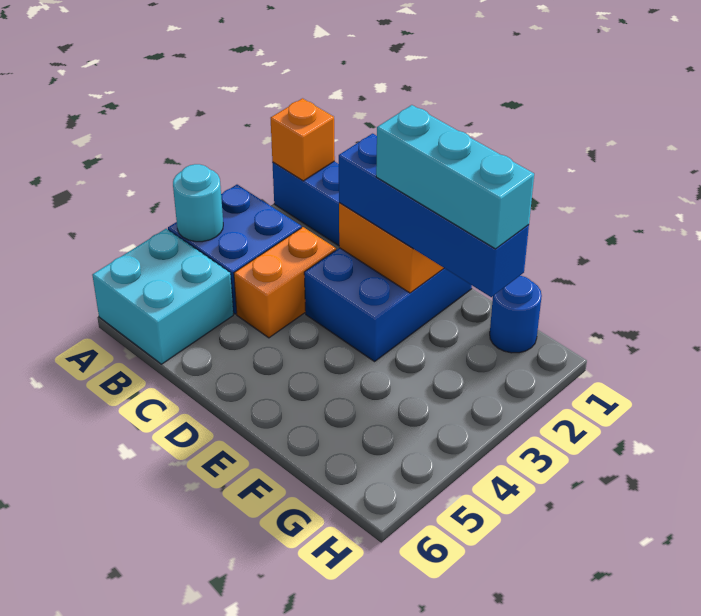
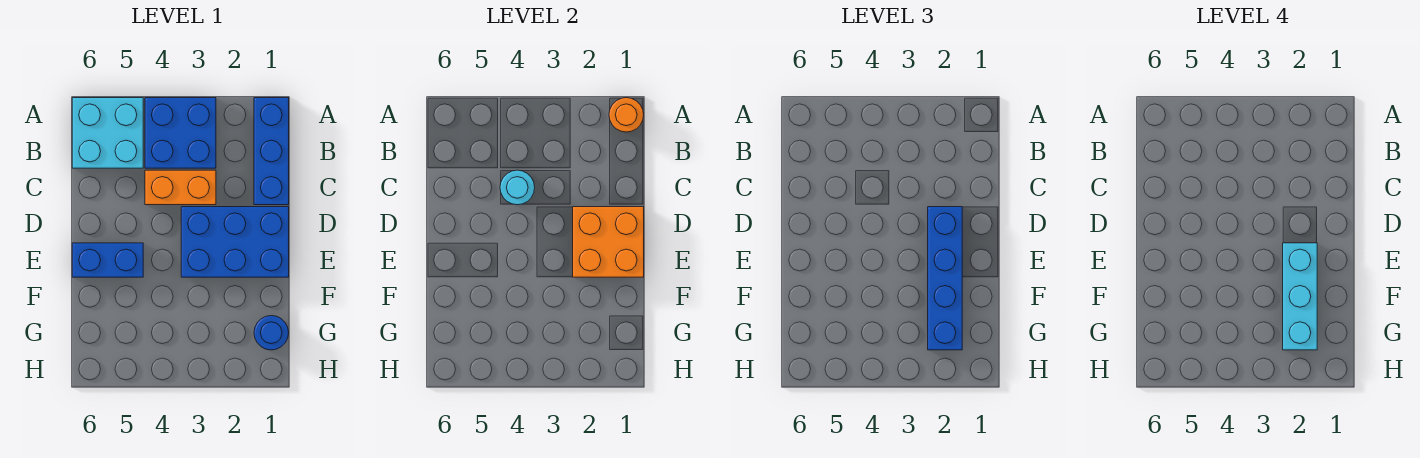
orange 1x1 brick [271,98,335,181] -> orange 1x1 round brick [609,98,644,132]
cyan 1x1 round brick [173,164,223,242] -> cyan 1x1 round brick moved to [500,170,535,205]
none -> blue 1x2 brick [72,243,143,277]

